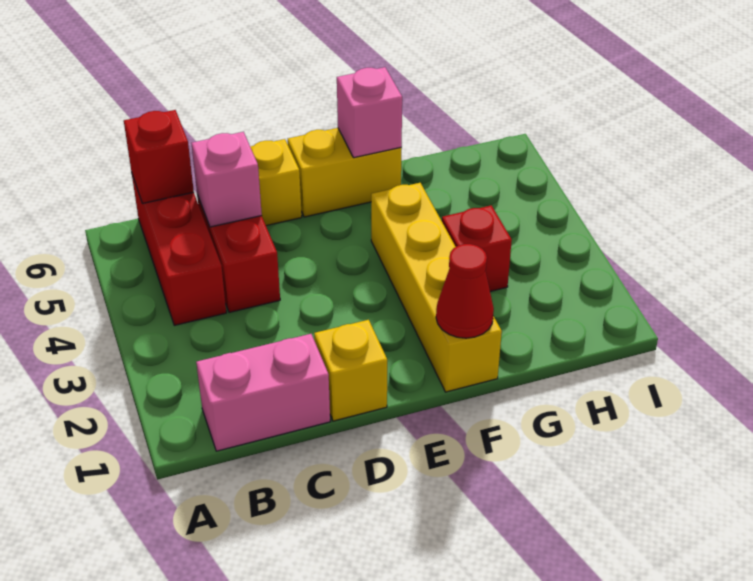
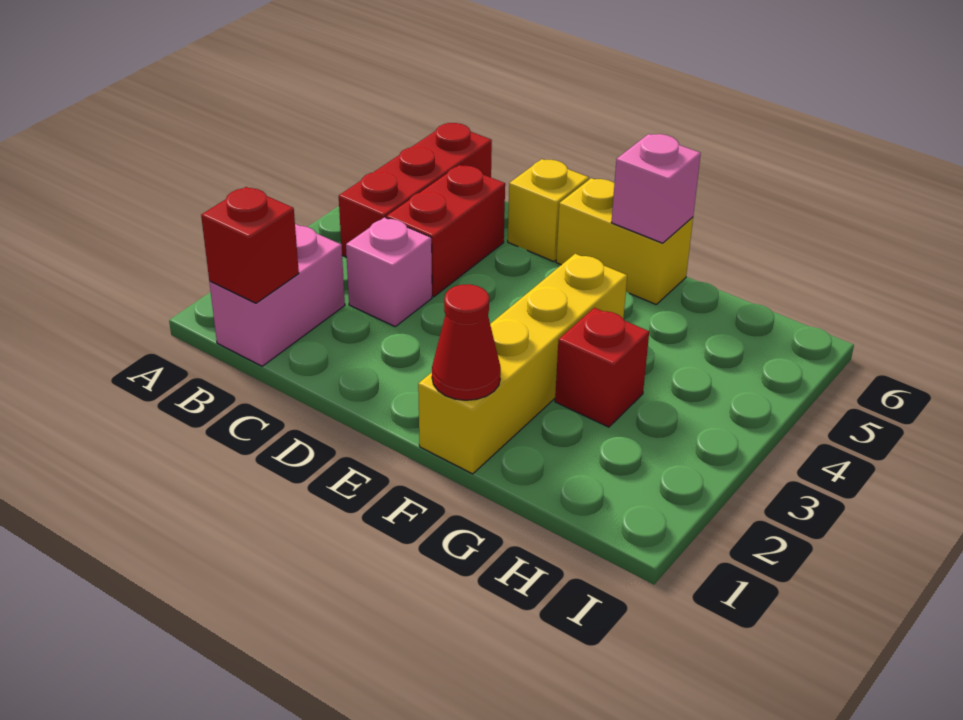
pink 1x2 brick [196,334,330,451] -> pink 1x2 brick turned to [209,224,345,366]
red 1x1 brick [124,110,194,203] -> red 1x1 brick moved to [201,187,299,303]
pink 1x1 brick [191,132,262,227] -> pink 1x1 brick moved to [346,217,432,326]
yellow 1x1 brick [314,320,387,421] -> none

